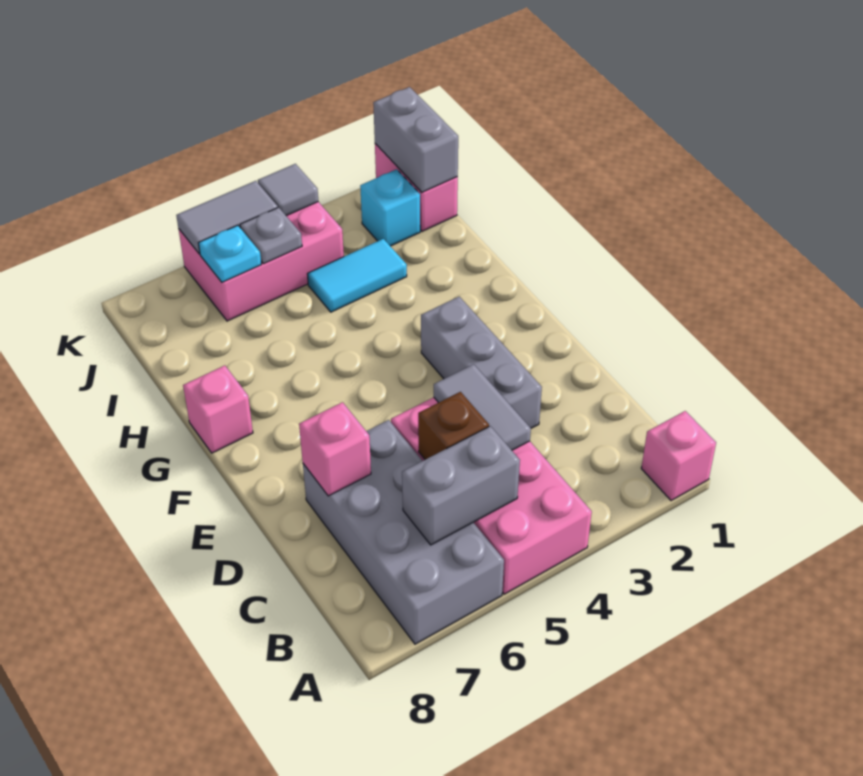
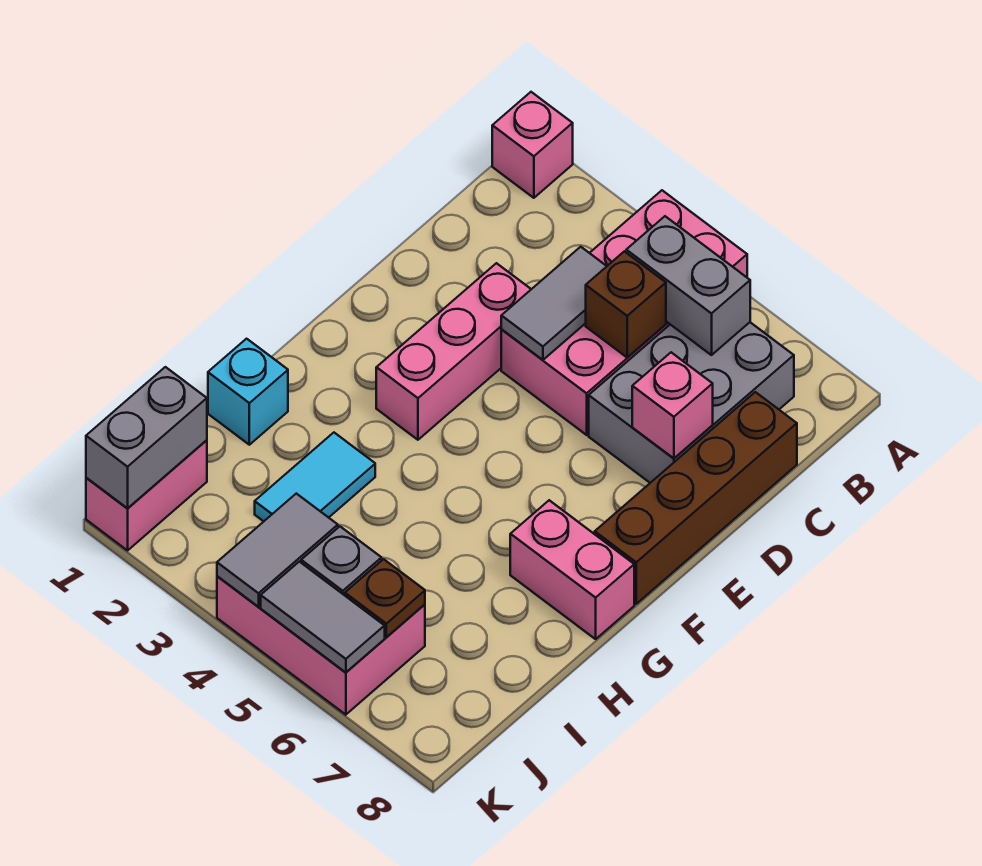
grey 2x4 brick [303,420,504,644] -> grey 2x3 brick [589,322,794,483]
none -> brown 1x4 brick [595,392,797,604]
grey 1x3 brick [421,297,542,428] -> pink 1x3 brick [376,263,531,440]
pink 1x1 brick [183,366,253,453] -> pink 1x2 brick [510,500,634,639]
cyan 1x2 tile [307,239,407,312] -> cyan 1x2 tile turned to [255,433,375,521]
cyan 1x1 brick [360,169,420,246] -> cyan 1x1 brick moved to [208,339,288,445]
cyan 1x1 plate [199,225,261,282] -> brown 1x1 plate [345,559,425,637]
grey 1x1 tile [258,164,318,216] -> grey 1x2 tile [217,494,338,607]

